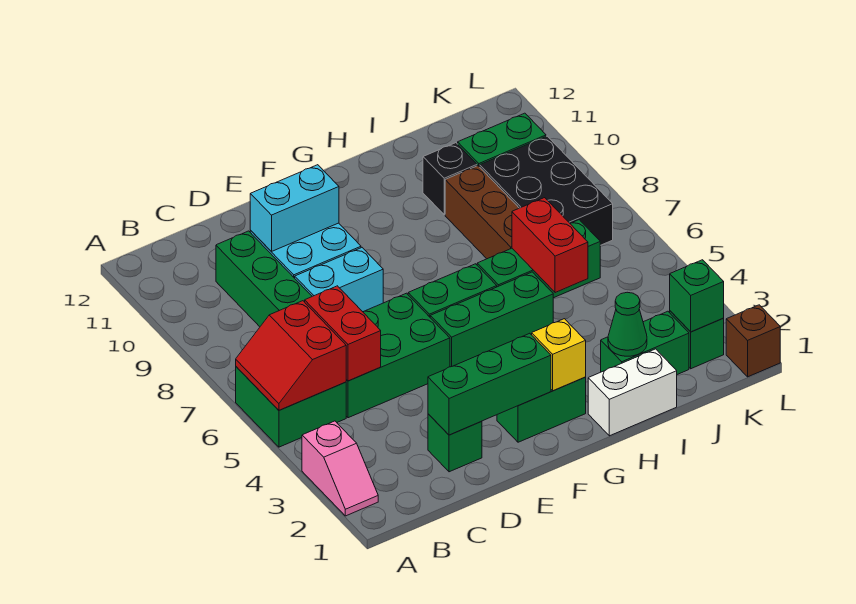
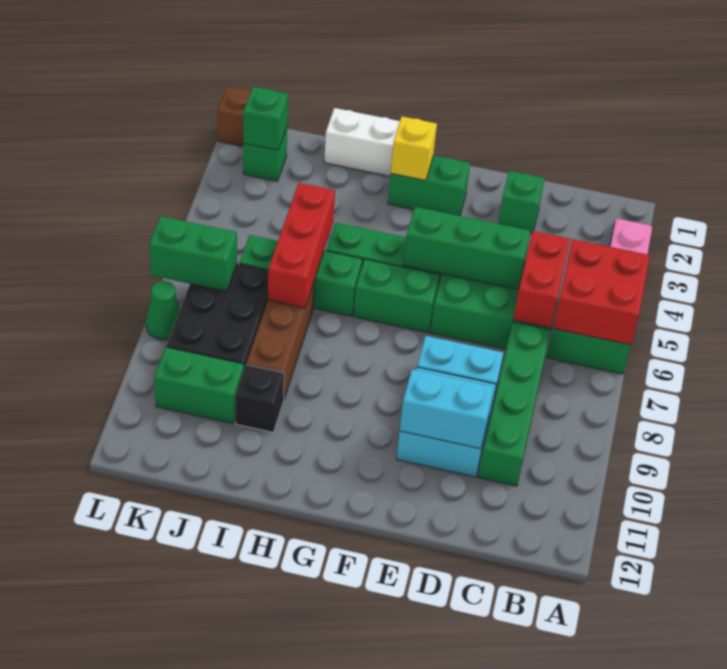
red 2x2 slope [236,301,346,410] -> red 2x2 brick [553,239,650,345]
green 1x3 brick [428,333,551,435] -> green 1x3 brick moved to [404,207,530,289]
green 1x2 brick [601,311,689,375] -> green 1x2 brick moved to [149,216,237,291]
green 1x1 cone [608,292,647,356] -> green 1x1 cone moved to [146,281,180,340]
red 1x2 brick [512,198,588,293] -> red 1x3 brick [268,183,335,308]

